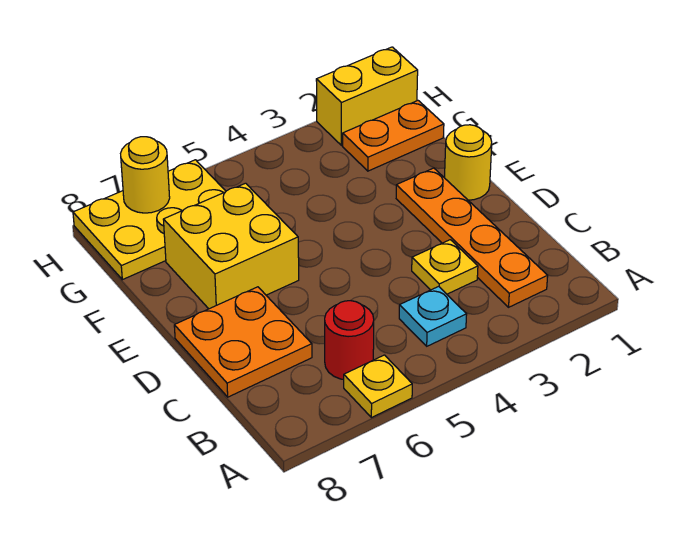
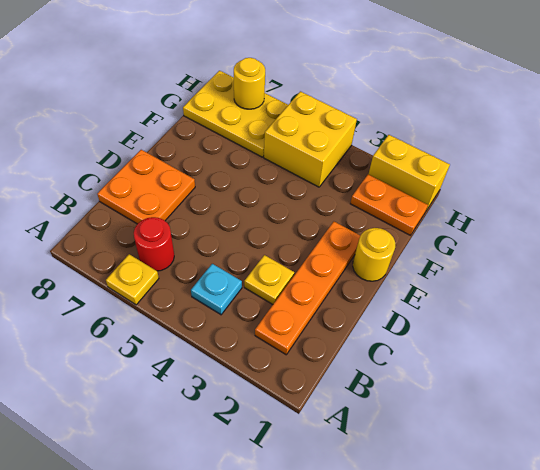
yellow 2x2 brick [163,183,299,309] -> yellow 2x2 brick moved to [264,91,357,187]

